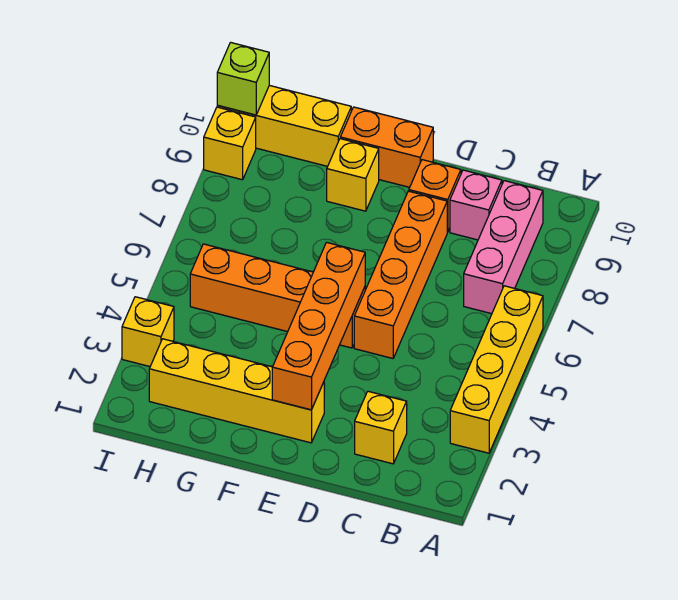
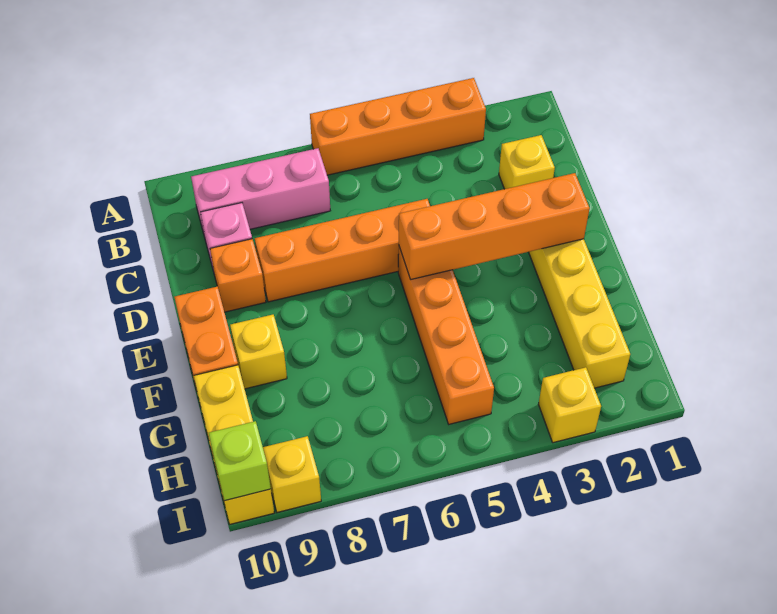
yellow 1x4 brick [450,286,543,453] -> orange 1x4 brick [310,78,486,175]

